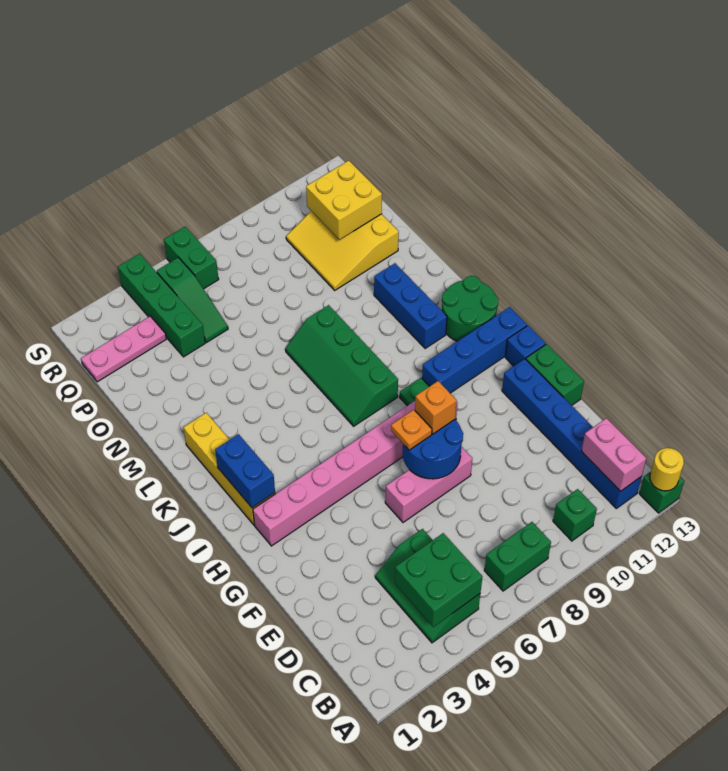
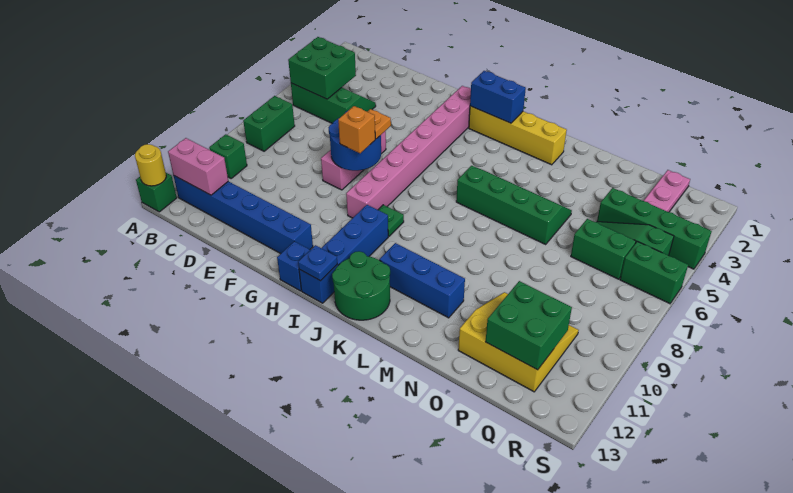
green 1x2 brick [526,344,584,405] -> green 1x2 brick moved to [571,219,636,279]
none -> blue 1x1 plate [298,245,337,281]
green 2x4 slope [285,305,398,426] -> green 2x4 slope moved to [456,166,572,244]
yellow 2x2 brick [306,161,382,240] -> green 2x2 brick [486,281,572,370]

